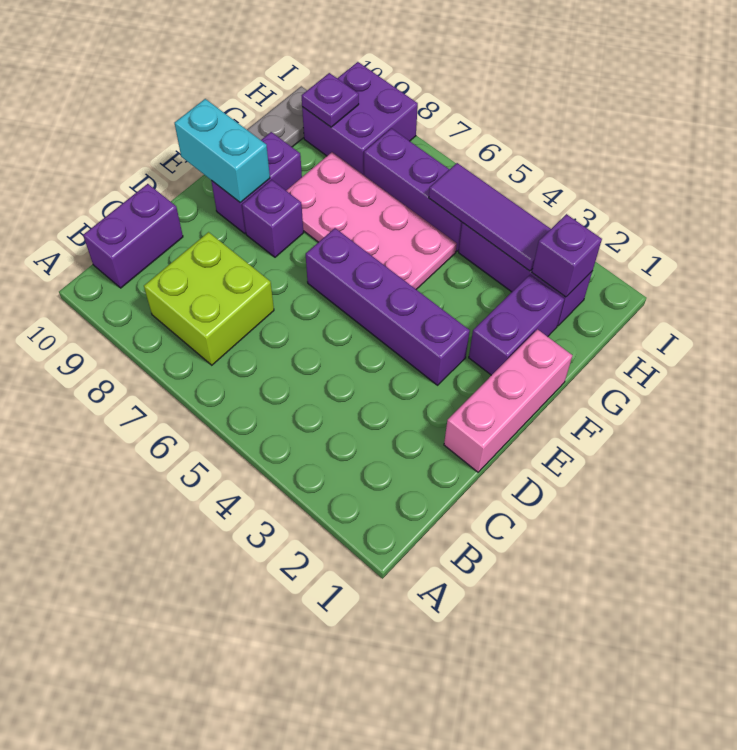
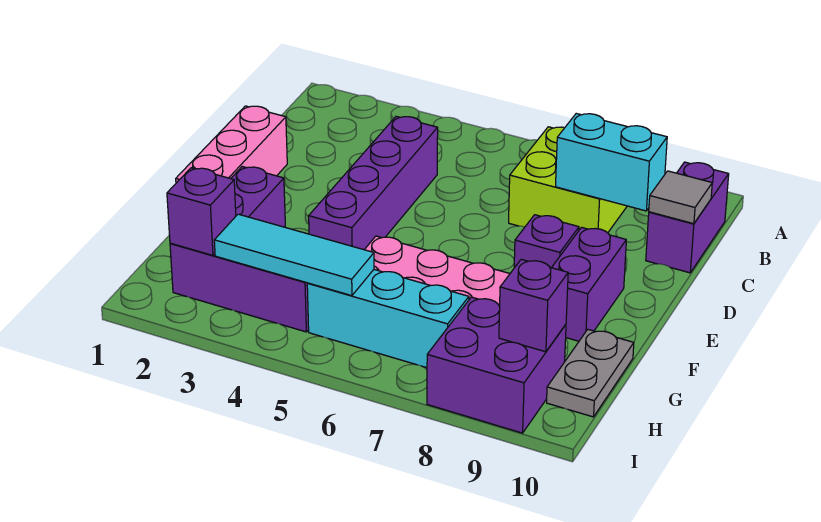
none -> grey 1x1 tile [649,171,712,224]
purple 1x4 brick [306,228,470,385] -> purple 1x4 brick turned to [309,116,438,250]
cyan 1x2 brick [175,99,270,203] -> cyan 1x2 brick moved to [556,114,667,211]
purple 1x3 tile [429,163,551,271] -> cyan 1x3 tile [214,214,374,296]
purple 1x3 brick [364,128,462,251] -> cyan 1x3 brick [307,270,469,368]
purple 1x1 plate [302,73,359,127] -> purple 1x1 brick [499,259,568,352]

